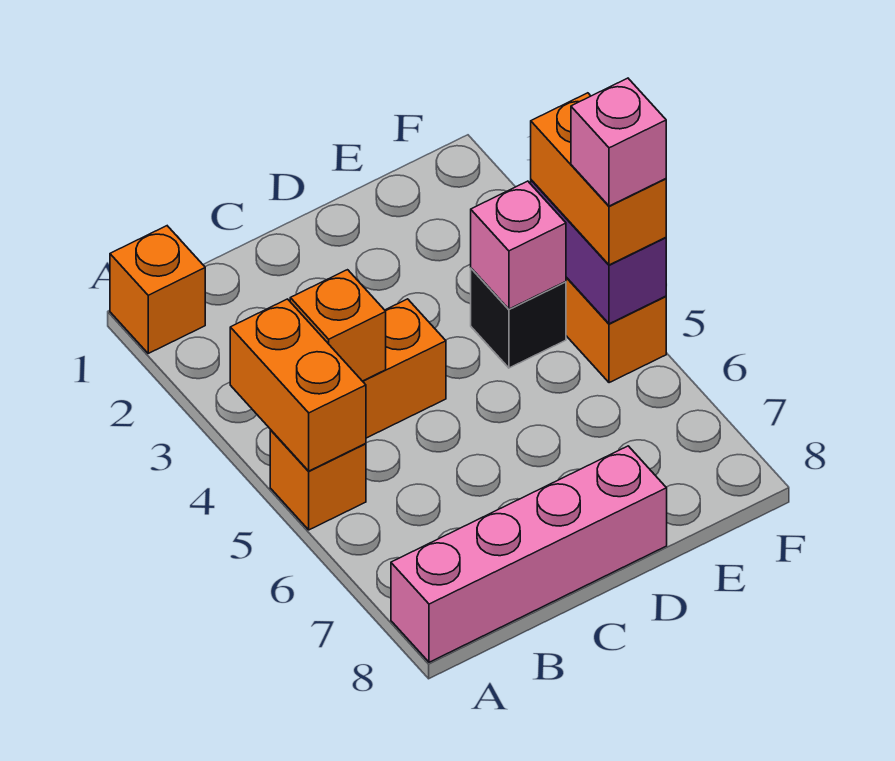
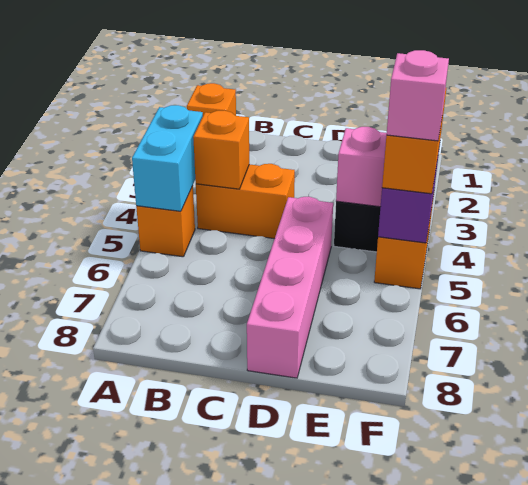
orange 1x2 brick [230,299,366,471] -> cyan 1x2 brick [132,105,203,211]
pink 1x4 brick [391,446,667,662] -> pink 1x4 brick turned to [247,197,333,378]

